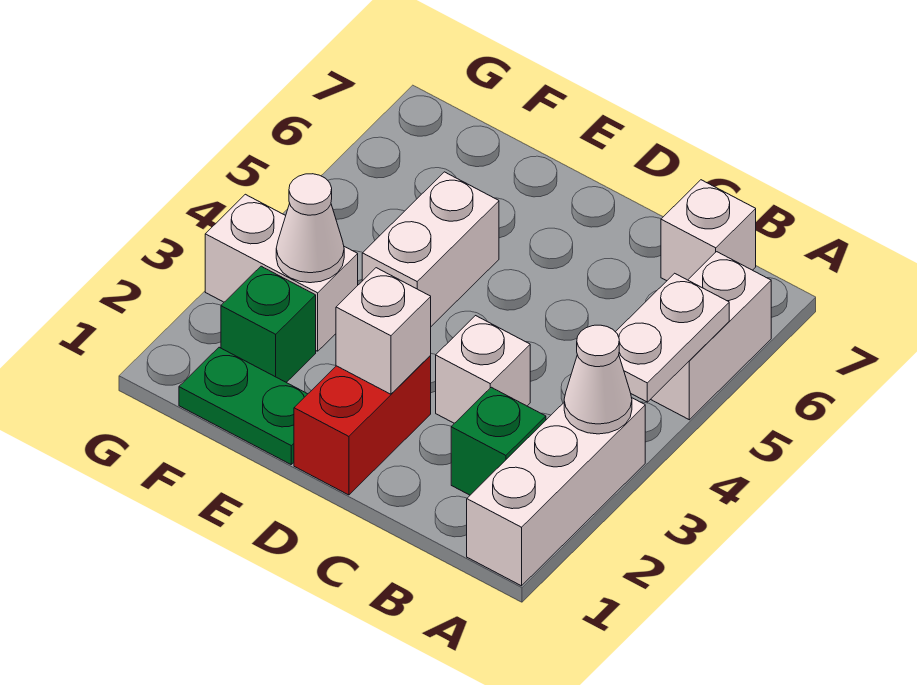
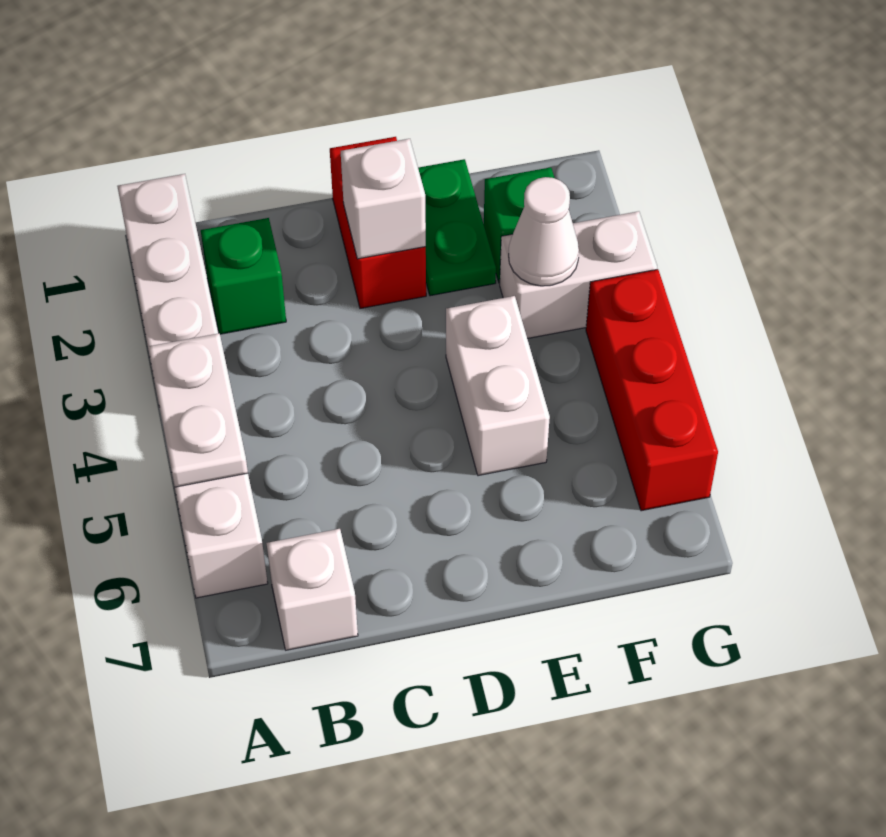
white 1x1 cone [564,325,632,434] -> none
white 1x1 brick [436,316,530,423] -> none
green 1x2 plate [179,347,307,464] -> green 1x2 plate turned to [418,159,496,296]
none -> red 1x3 brick [586,269,718,511]

